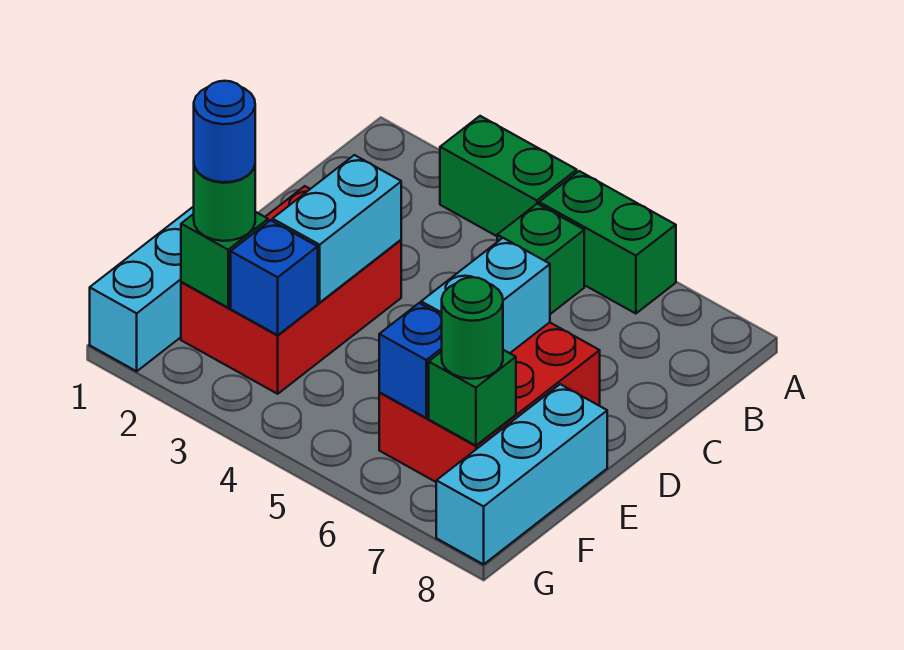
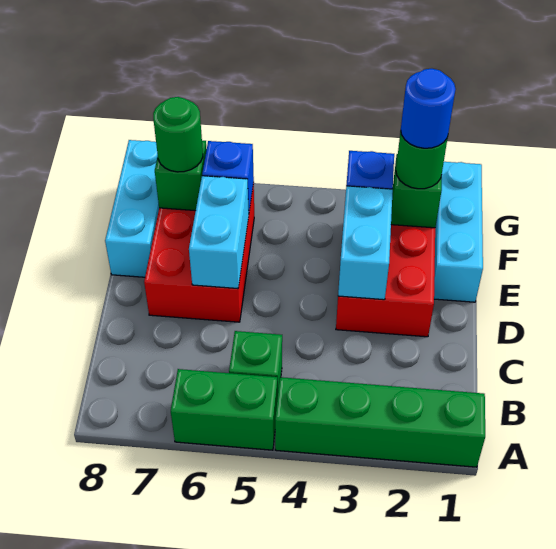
green 1x2 brick [440,116,577,236] -> green 1x4 brick [275,377,485,467]

